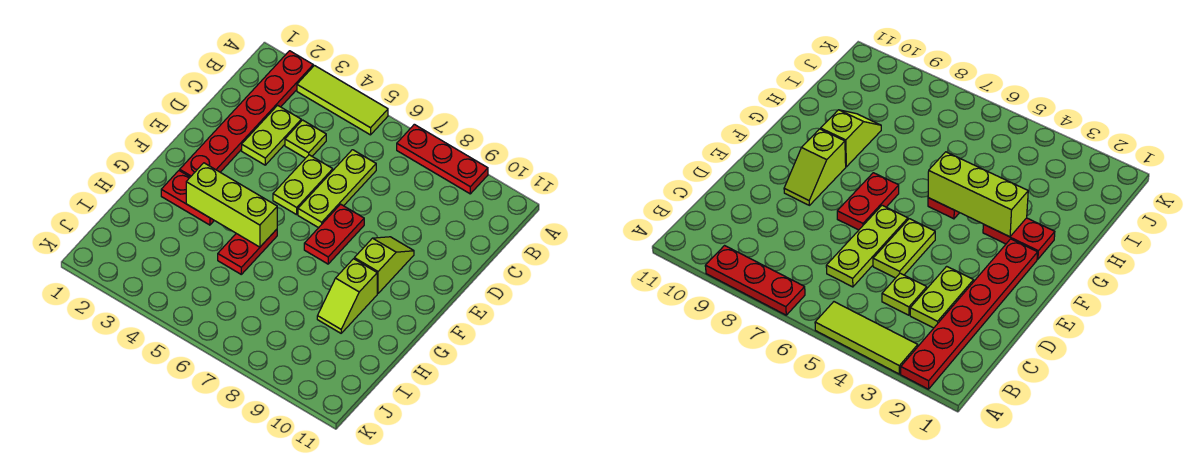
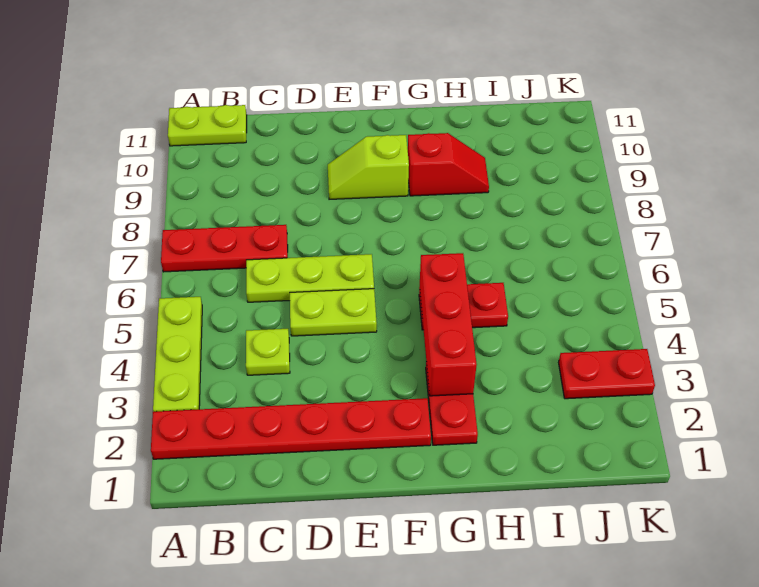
lime 1x3 tile [297,66,388,135] -> lime 1x3 plate [153,297,202,412]
red 1x3 plate [397,124,488,194] -> red 1x3 plate turned to [161,225,288,272]
lime 1x2 plate [242,105,301,165] -> lime 1x2 plate moved to [168,105,247,146]
red 1x2 plate [304,204,364,264] -> red 1x2 plate moved to [559,349,655,399]
lime 1x3 brick [186,163,277,247] -> red 1x3 brick [420,253,477,396]
lime 1x2 slope [317,259,377,333] -> red 1x2 slope [408,133,489,196]

